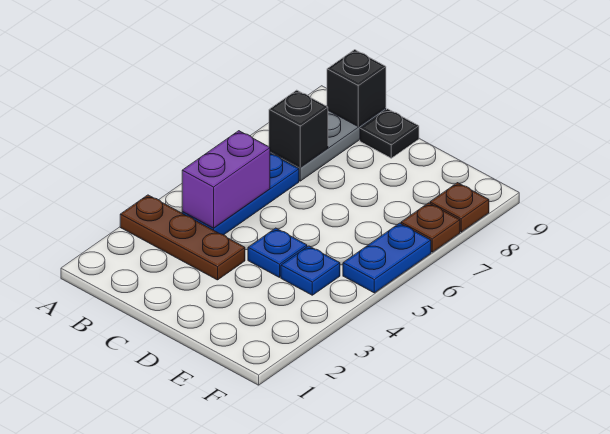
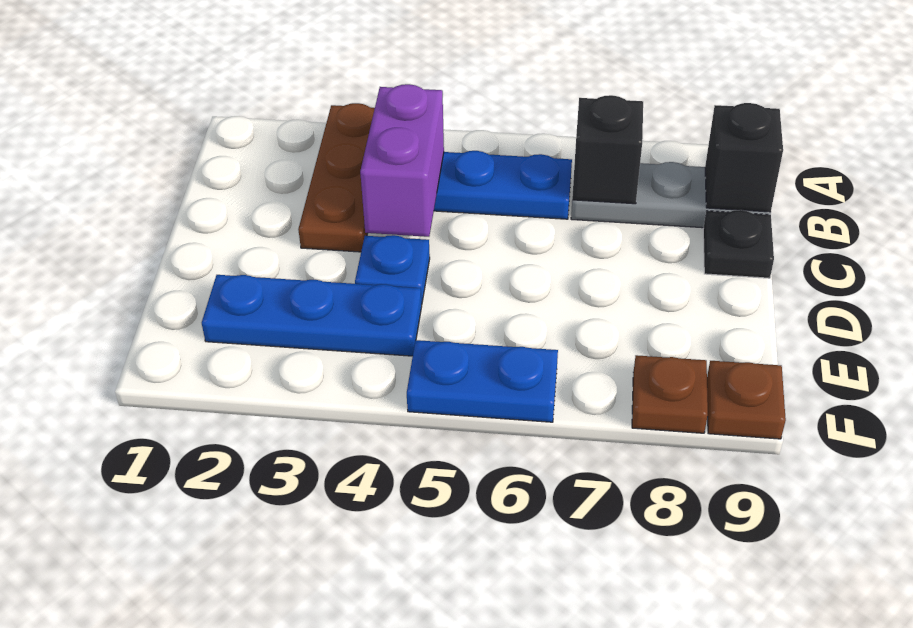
purple 1x2 brick [182,131,270,228] -> purple 1x2 brick turned to [360,84,444,237]
blue 1x1 plate [281,246,340,295] -> blue 1x3 plate [202,275,422,356]
brown 1x1 plate [401,203,460,252] -> brown 1x1 plate moved to [707,361,786,439]

